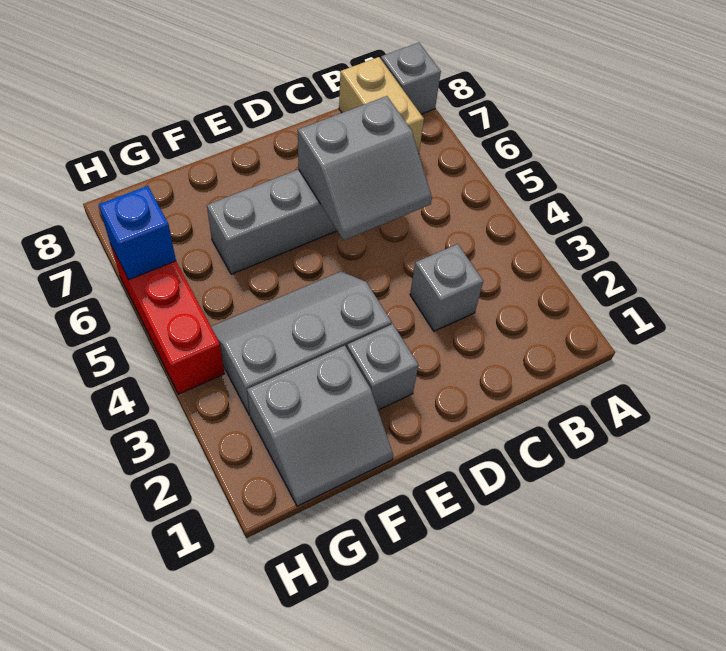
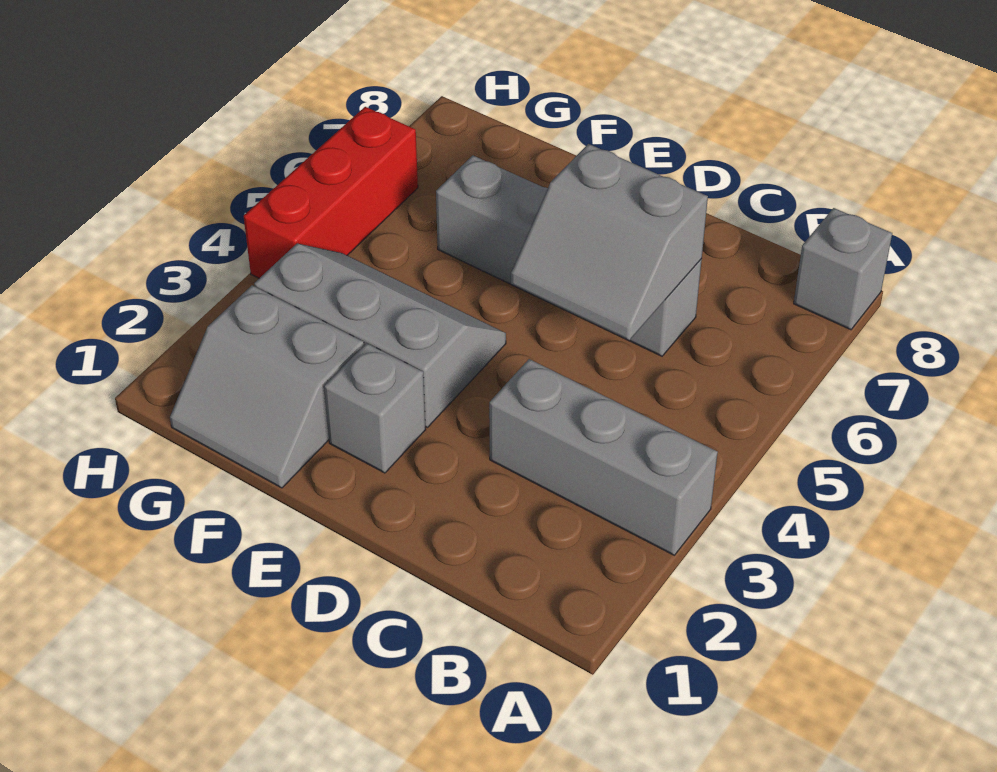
tan 1x2 brick [339,57,424,153] -> none
grey 1x1 brick [410,244,483,331] -> grey 1x3 brick [489,359,718,555]
blue 1x1 brick [99,186,176,280] -> none

